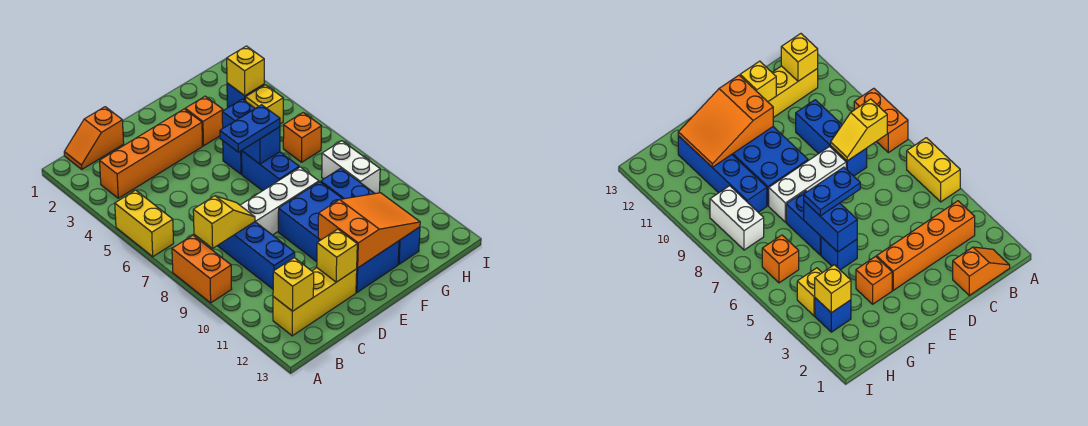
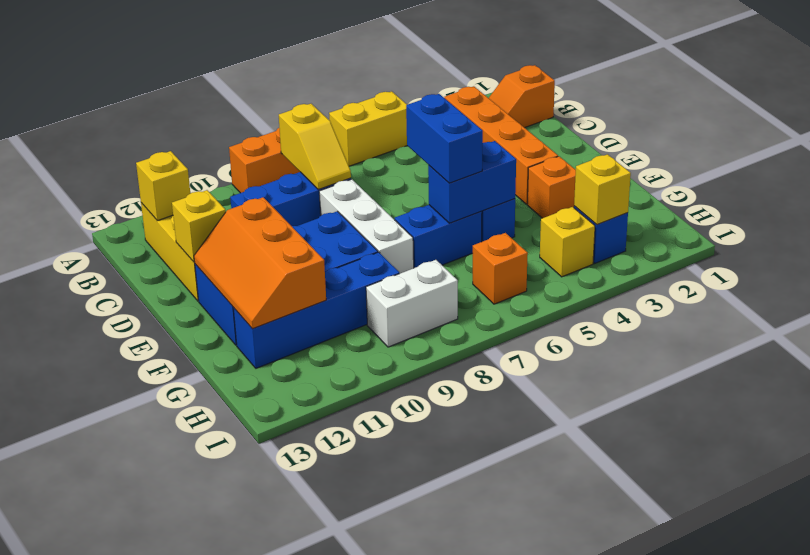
orange 1x2 slope [64,107,124,169] -> orange 1x2 slope turned to [489,65,555,128]
blue 1x2 plate [220,105,280,152] -> blue 1x2 brick [406,94,483,183]
orange 2x3 slope [318,193,420,268] -> orange 2x3 slope turned to [194,197,326,329]

